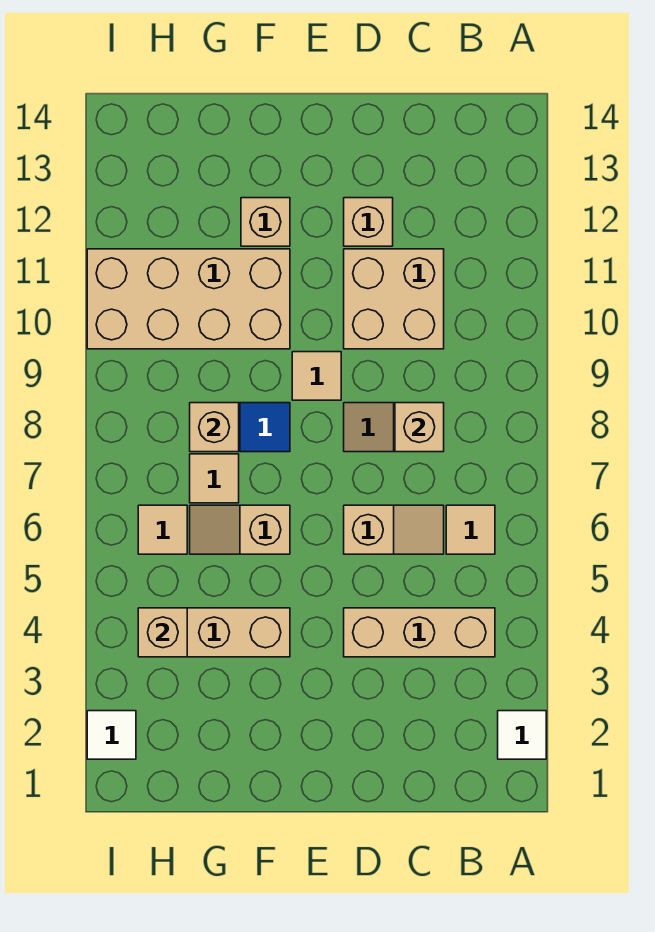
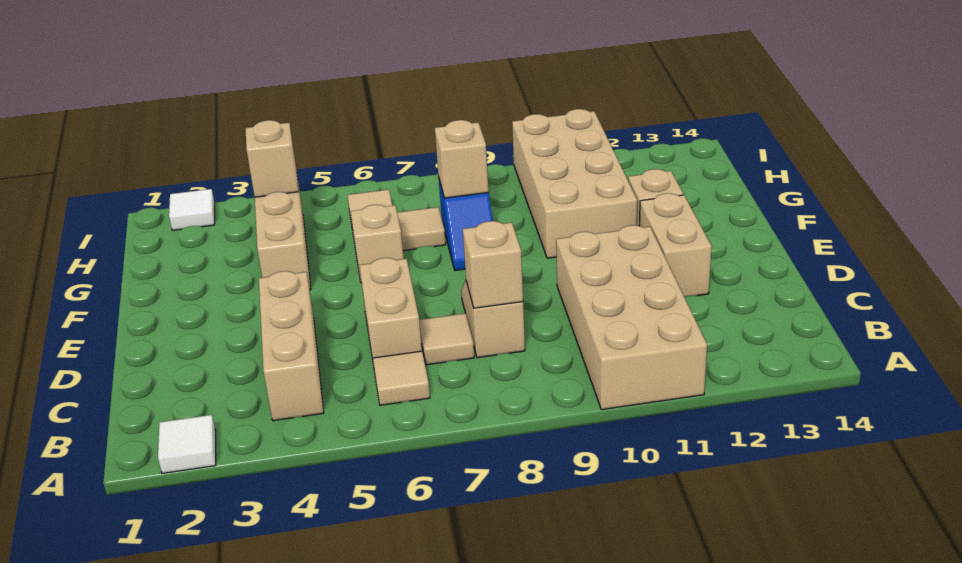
tan 1x2 slope [344,505,444,554] -> tan 1x2 brick [359,258,422,365]
tan 2x2 brick [344,249,444,349] -> tan 2x4 brick [556,225,707,410]
tan 1x1 brick [344,198,393,246] -> tan 1x2 brick [639,193,712,297]
tan 1x1 tile [292,352,341,400] -> tan 1x1 tile moved to [419,313,474,365]

